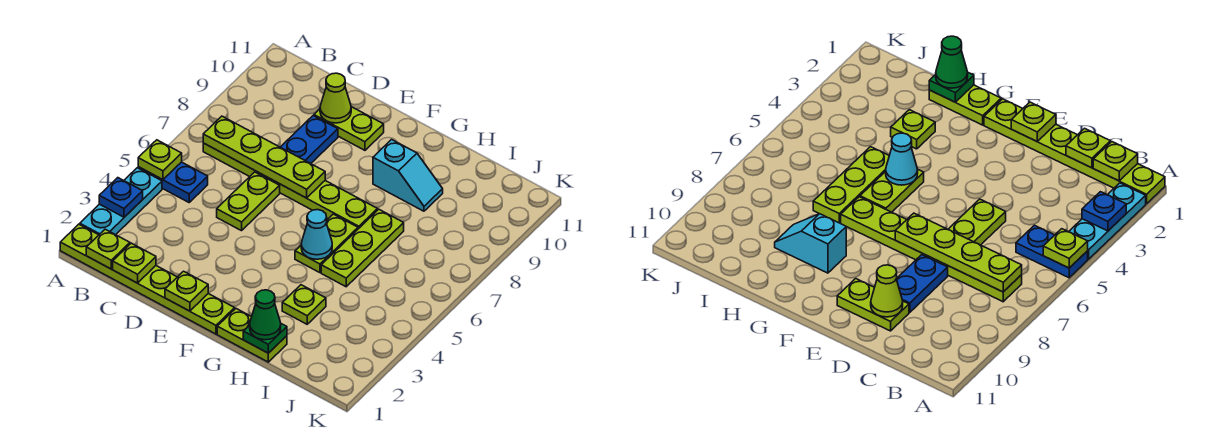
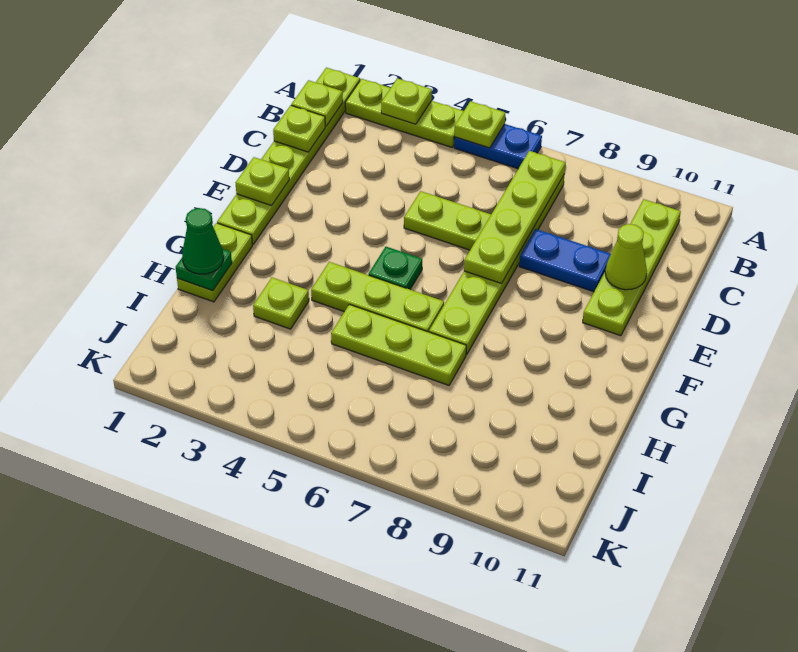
cyan 1x3 plate [80,168,162,235] -> lime 1x3 plate [345,79,464,147]
blue 1x1 plate [99,178,143,217] -> lime 1x1 plate [381,78,432,124]
blue 1x2 plate [138,162,208,202] -> blue 1x2 plate turned to [454,124,542,169]
lime 1x2 plate [314,107,384,150] -> lime 1x4 plate [583,199,681,336]
none -> green 1x1 plate [369,247,422,289]
lime 1x2 plate [295,214,358,273] -> lime 1x3 plate [311,262,444,332]
cyan 1x1 cone [301,210,332,259] -> none
cyan 1x2 slope [373,140,443,211] -> none

